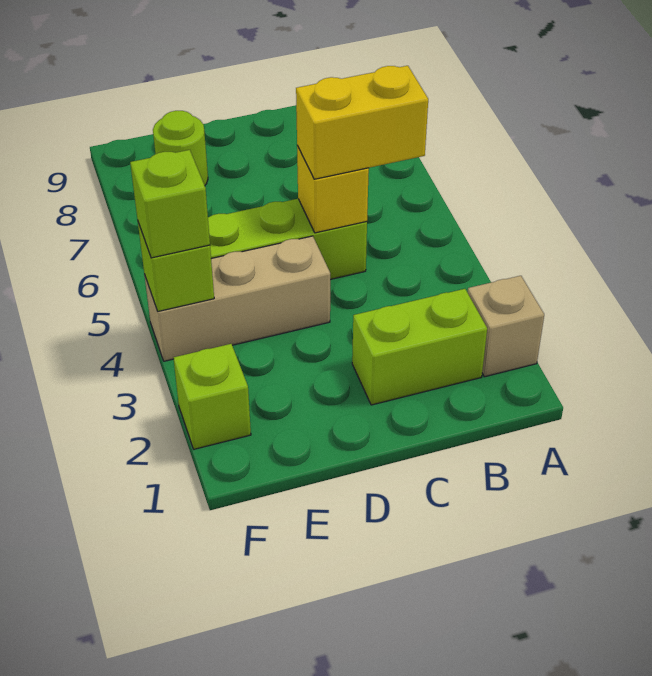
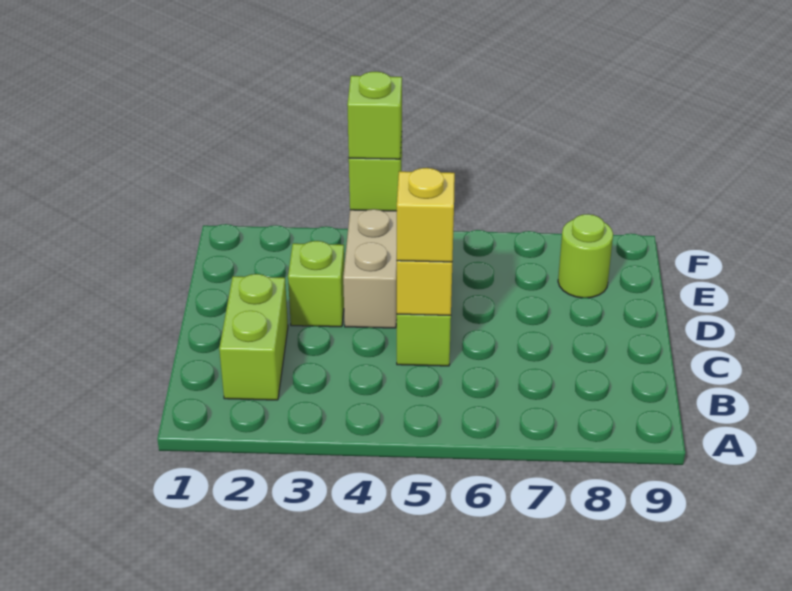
tan 1x1 brick [468,276,544,377] -> none
yellow 1x2 brick [296,66,428,179] -> yellow 1x1 brick [397,168,455,262]
lime 1x1 brick [174,344,251,449] -> lime 1x1 brick moved to [288,241,344,327]

